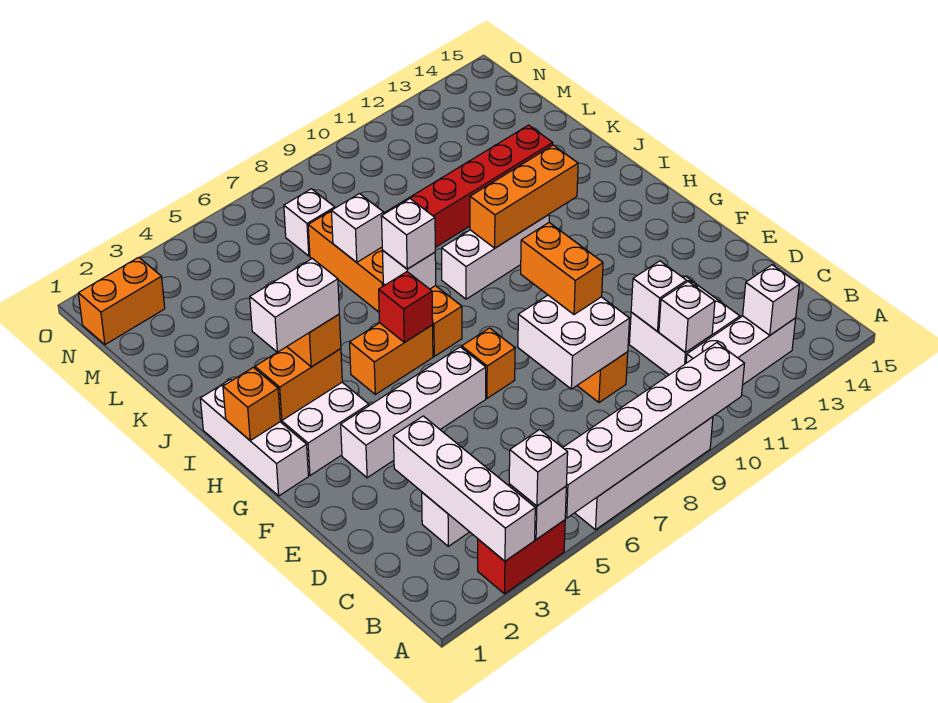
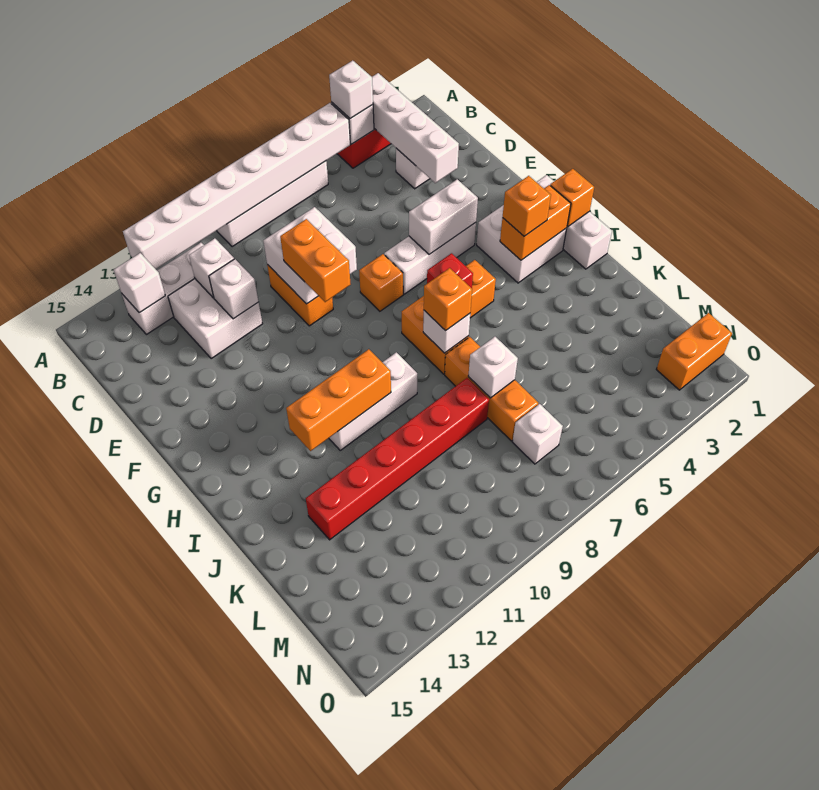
white 1x6 brick [563,343,745,518] -> white 1x8 brick [123,103,350,269]
white 1x4 brick [341,347,486,478] -> white 1x3 brick [384,223,476,294]
white 1x2 brick [250,259,339,352] -> white 1x2 brick moved to [409,179,478,254]
white 1x1 brick [381,199,435,269] -> orange 1x1 brick [424,268,472,331]

